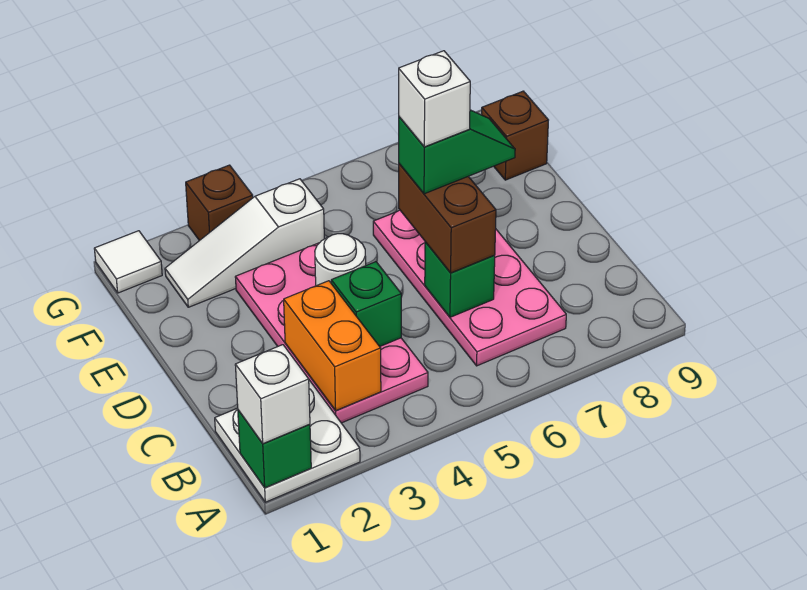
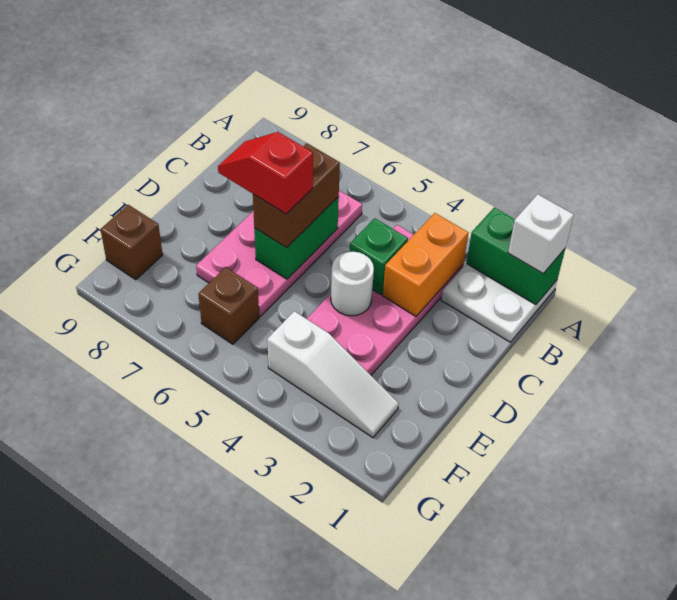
green 1x1 brick [238,410,311,488] -> green 1x2 brick [467,207,565,305]
green 1x1 brick [425,242,495,317] -> green 1x2 brick [254,197,339,279]
green 1x2 slope [399,110,515,194] -> red 1x2 slope [218,132,313,214]
white 1x1 brick [399,51,470,147] -> none
white 1x1 tile [94,231,162,293] -> none
brown 1x1 brick [186,165,253,241] -> brown 1x1 brick moved to [198,267,259,344]

